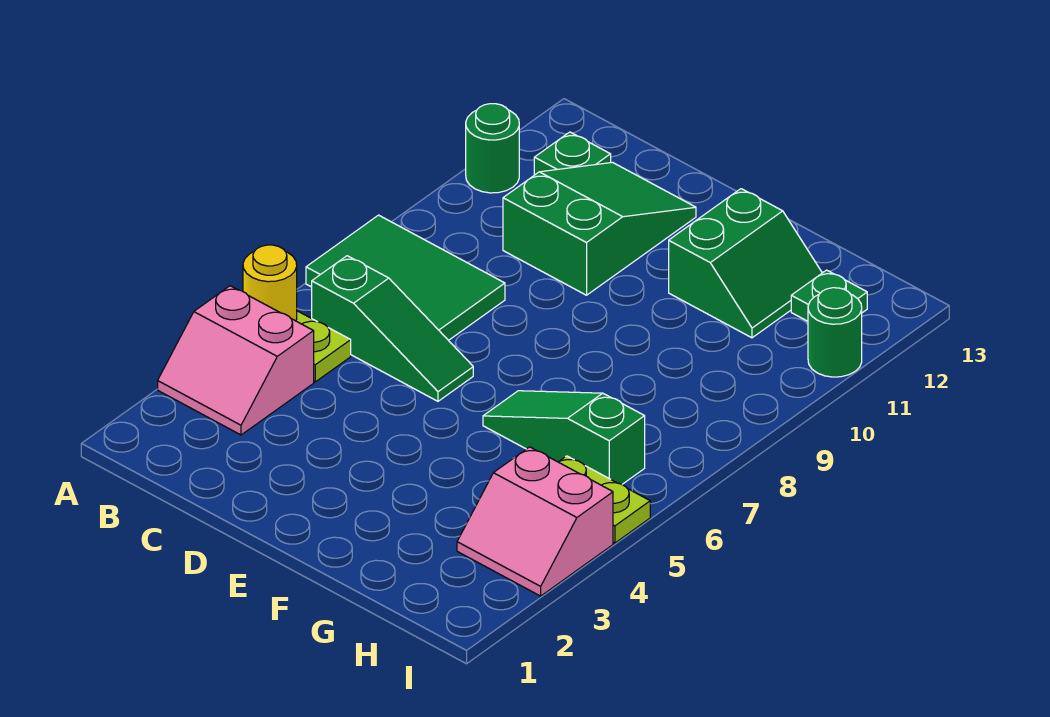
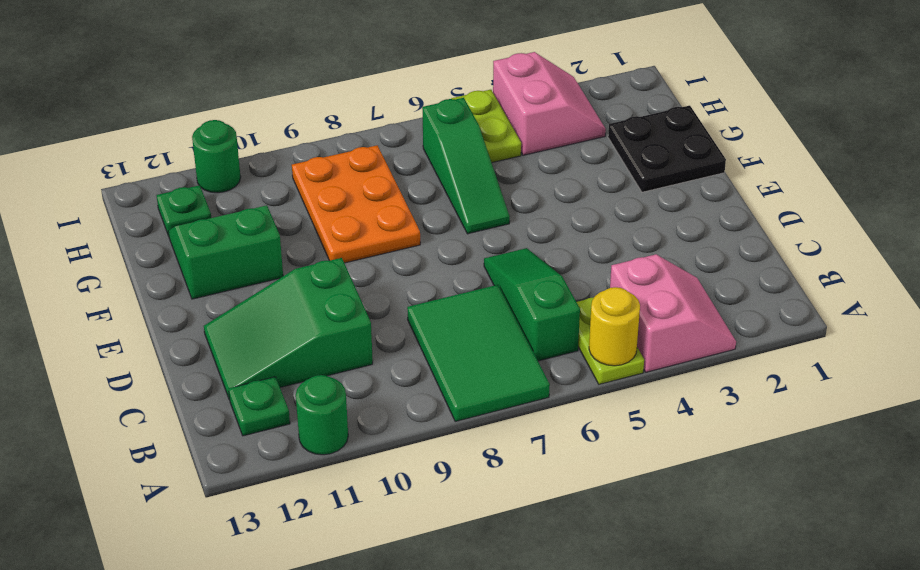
none -> black 2x2 plate [608,106,726,192]
none -> orange 2x3 plate [292,145,420,263]

